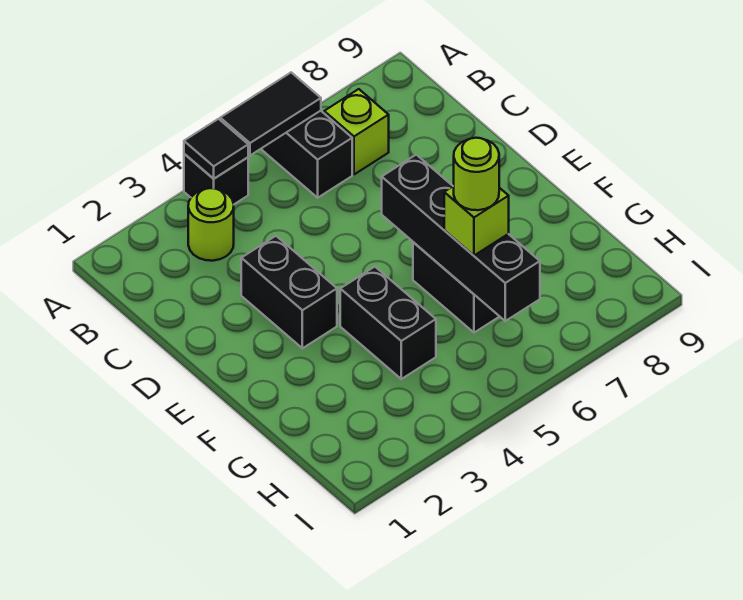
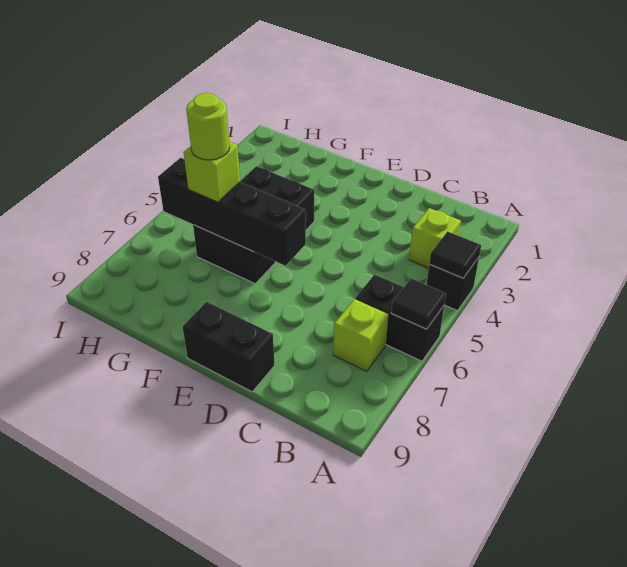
black 1x2 tile [220,73,321,155] -> black 1x1 tile [391,278,446,329]
lime 1x1 round brick [188,188,234,261] -> lime 1x1 brick [409,208,461,268]
black 1x2 brick [241,236,337,348] -> black 1x2 brick moved to [183,302,275,392]

